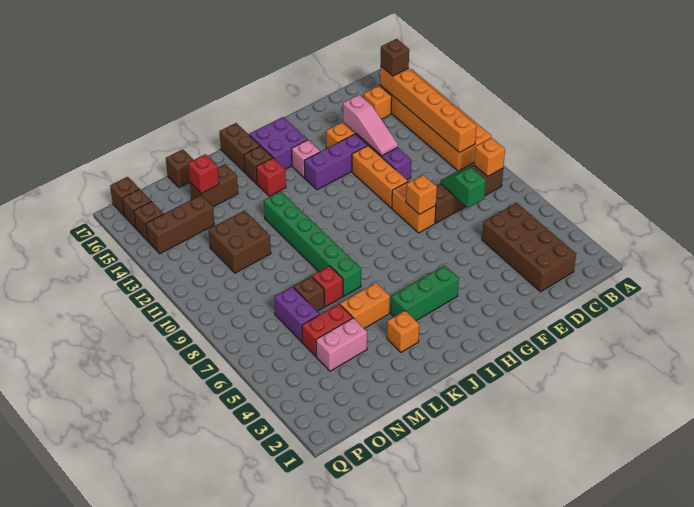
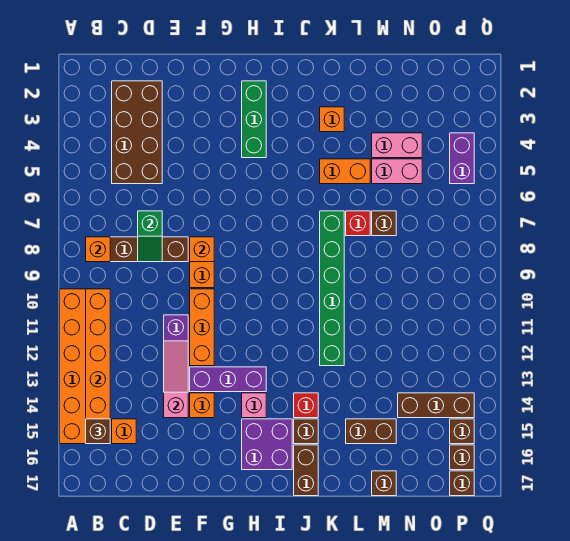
green 1x3 brick [391,265,459,321] -> green 1x3 brick turned to [242,81,266,158]
red 1x2 brick [302,304,353,356] -> pink 1x2 brick [372,159,422,184]
brown 2x2 brick [209,210,271,273] -> none
red 1x1 brick [188,154,219,194] -> none
purple 1x2 brick [274,287,319,342] -> purple 1x2 brick moved to [450,133,474,184]

